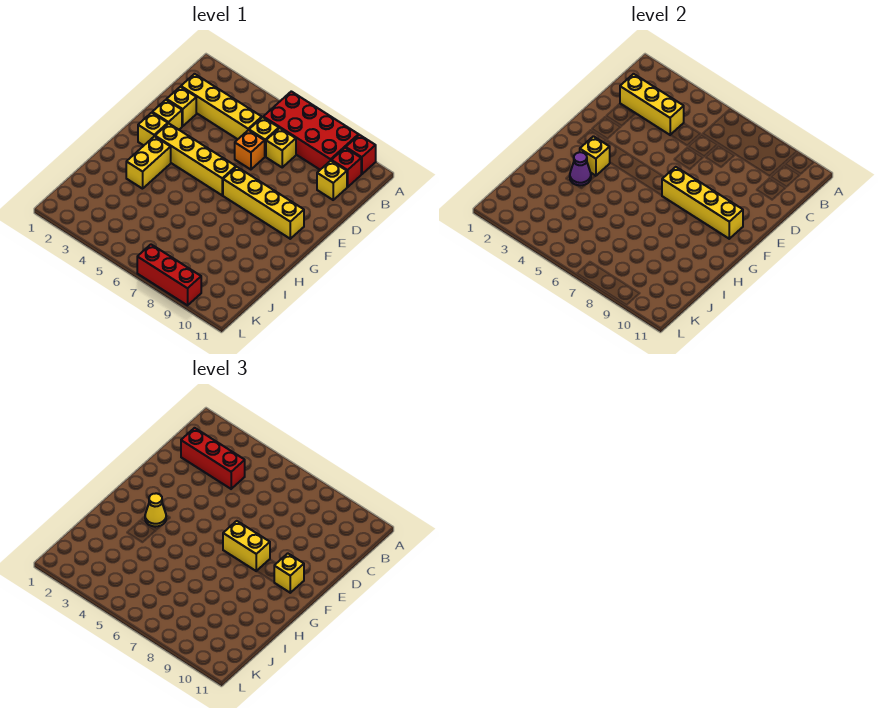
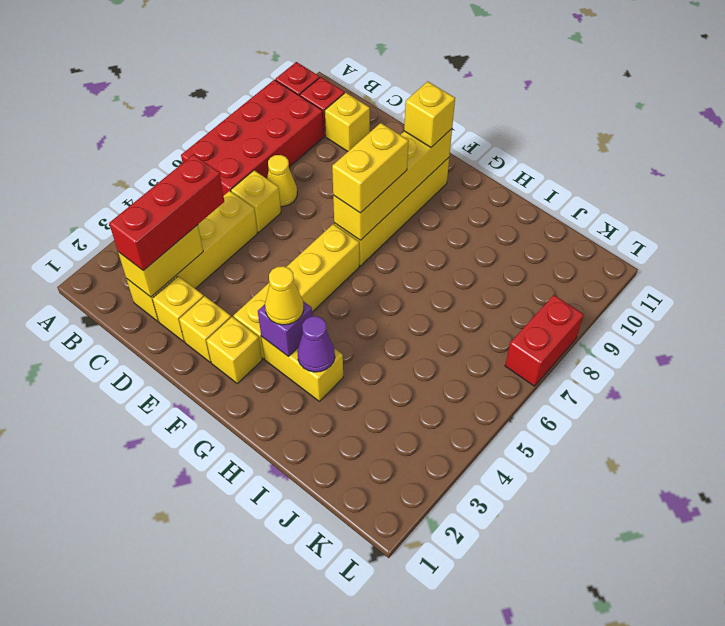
yellow 1x3 brick [620,74,684,135] -> yellow 1x2 brick [118,225,203,297]
yellow 1x1 brick [266,128,296,167] -> yellow 1x1 cone [267,155,297,207]
orange 1x1 brick [235,130,265,170] -> none
yellow 1x1 brick [580,136,610,176] -> purple 1x1 brick [258,301,312,356]
red 1x3 brick [137,244,201,305] -> red 1x2 brick [505,295,584,386]

